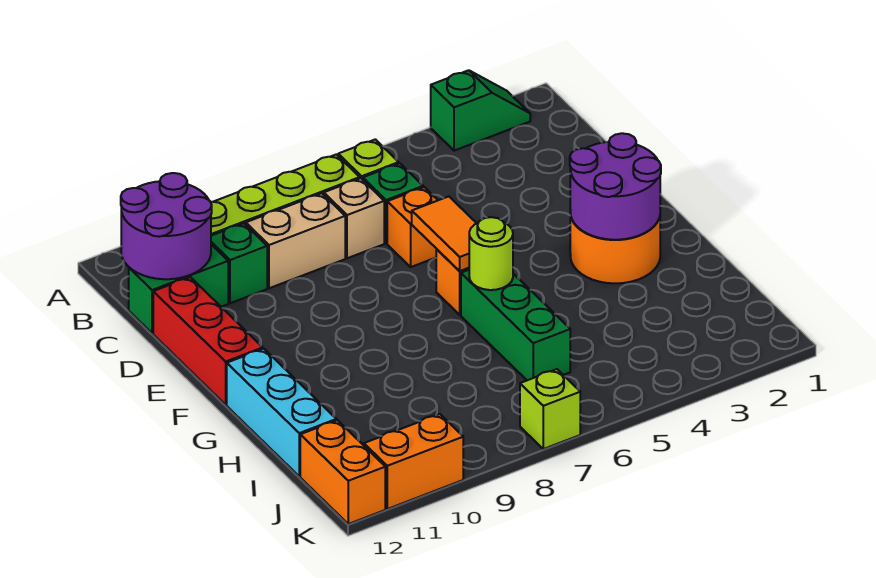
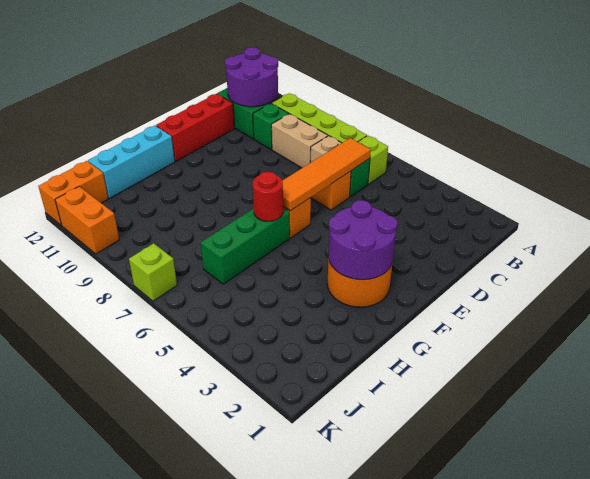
green 1x2 slope [431,70,530,151] -> none
orange 1x2 tile [412,196,477,271] -> orange 1x4 tile [282,138,371,211]
lime 1x1 round brick [469,217,513,290] -> red 1x1 round brick [253,172,283,221]

